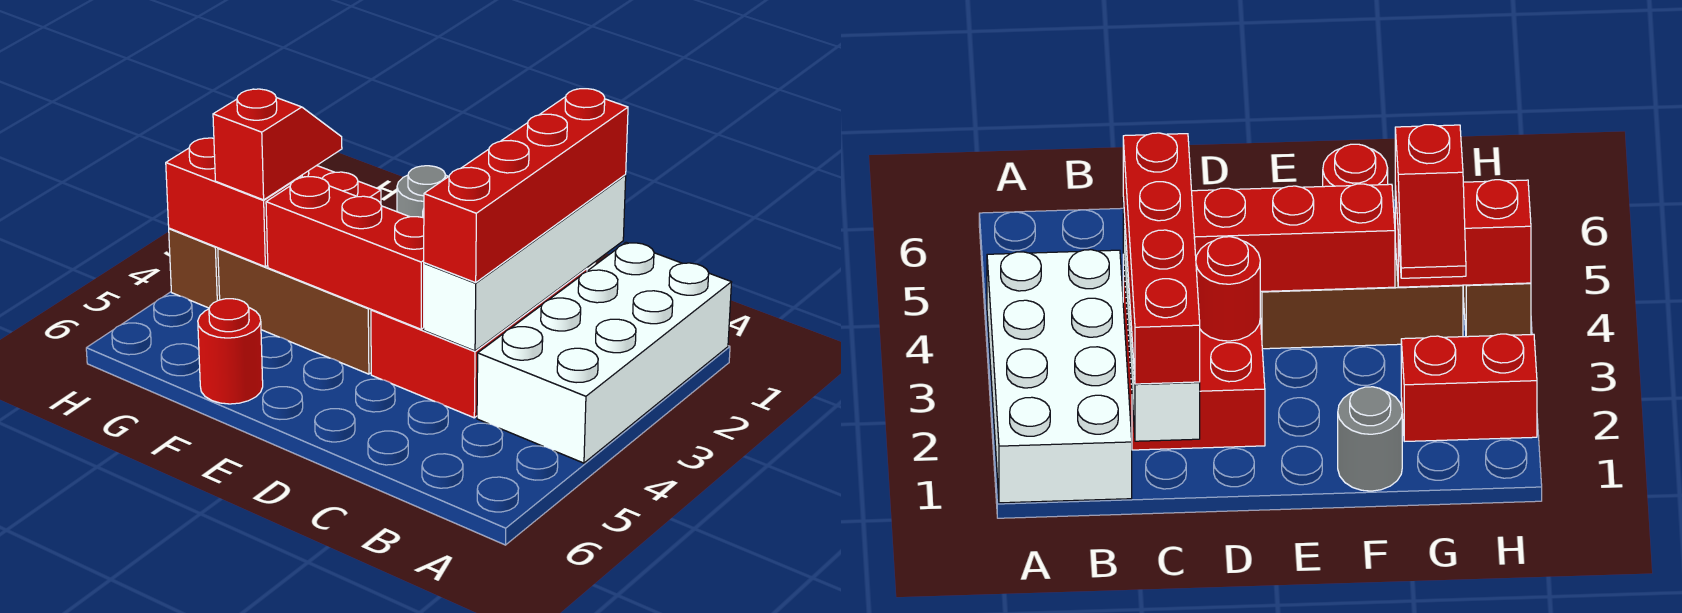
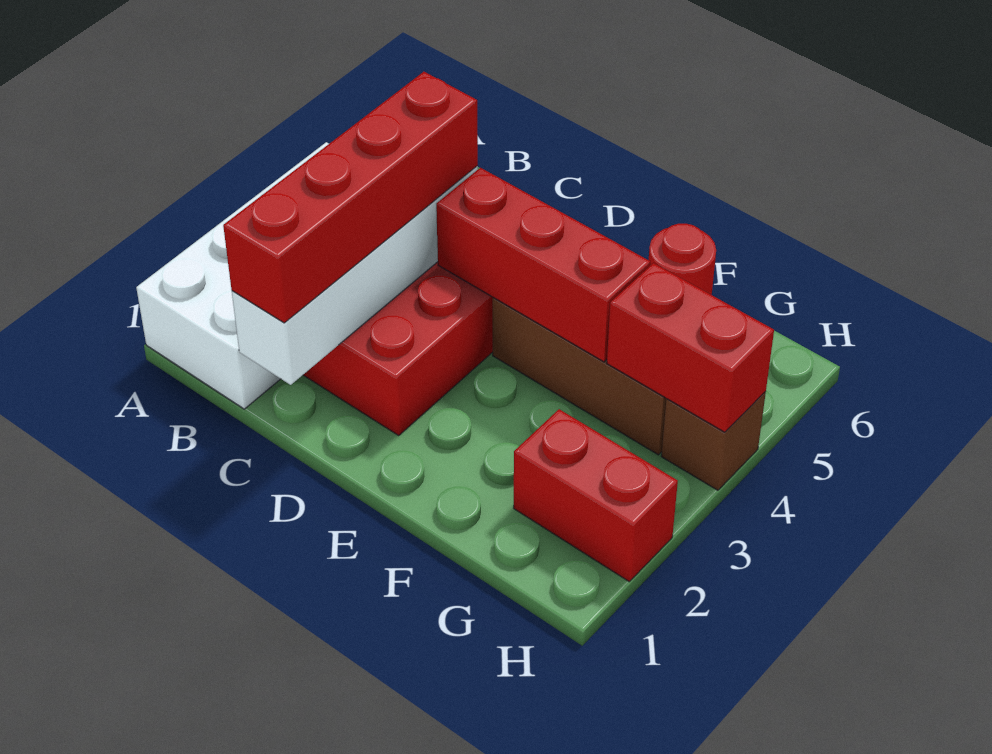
red 1x1 round brick [1196,237,1260,341] -> none
grey 1x1 round brick [397,166,448,217] -> none
red 1x2 slope [213,89,342,200] -> none

